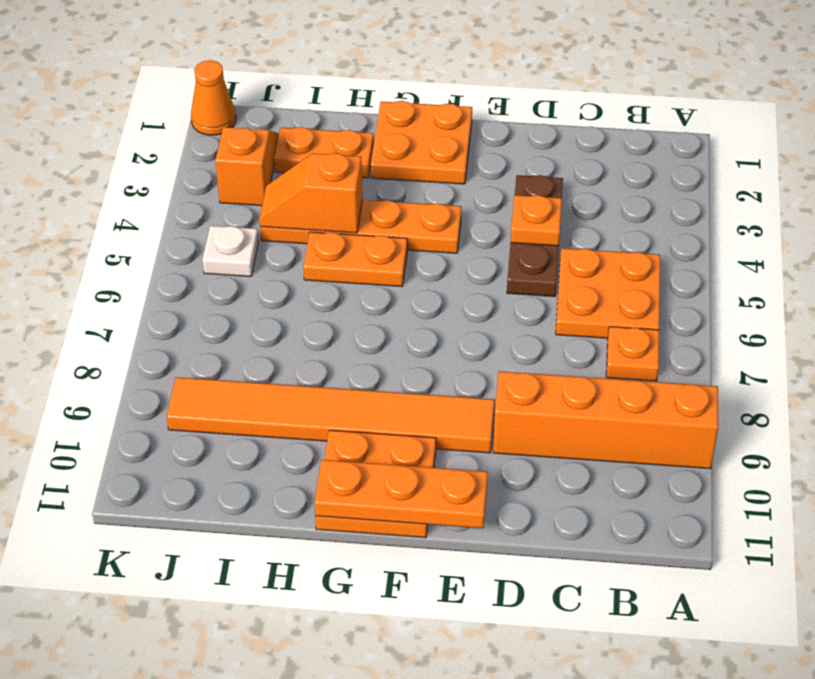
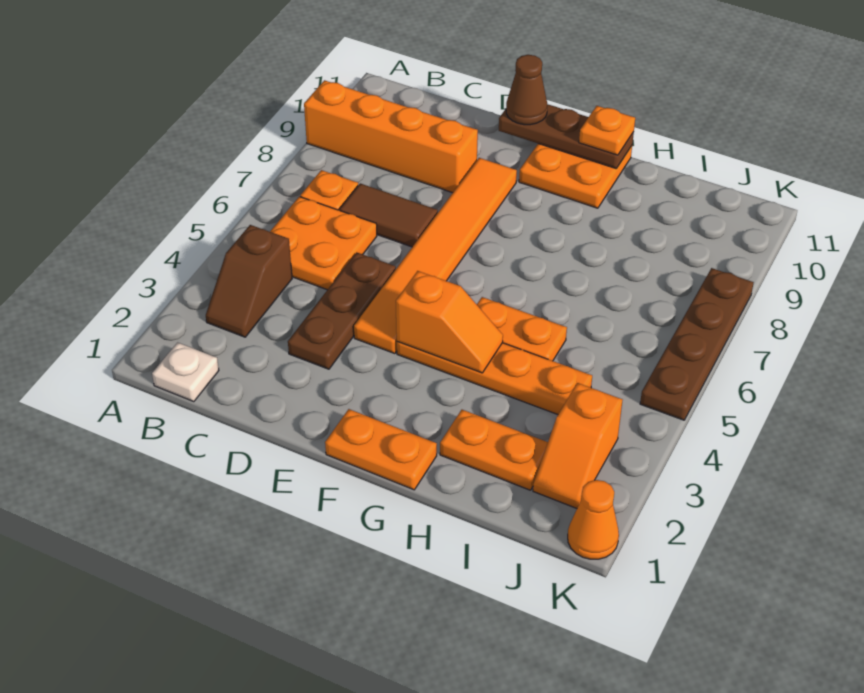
none -> brown 1x2 slope [206,225,292,337]
none -> brown 1x2 tile [340,183,438,247]
orange 1x1 plate [511,195,562,246] -> orange 1x1 plate moved to [579,106,635,155]
orange 1x6 tile [167,377,495,453] -> orange 1x6 tile turned to [354,158,517,354]
orange 1x3 plate [315,460,488,528] -> brown 1x3 plate [499,104,634,168]
none -> brown 1x1 cone [506,55,547,125]
orange 2x2 plate [371,101,472,184] -> orange 1x2 plate [325,409,437,490]
orange 1x2 slope [259,153,363,233] -> orange 1x2 slope moved to [396,271,503,373]
white 1x1 plate [202,226,259,277] -> white 1x1 plate moved to [152,342,219,402]
none -> brown 1x4 plate [640,268,754,420]

